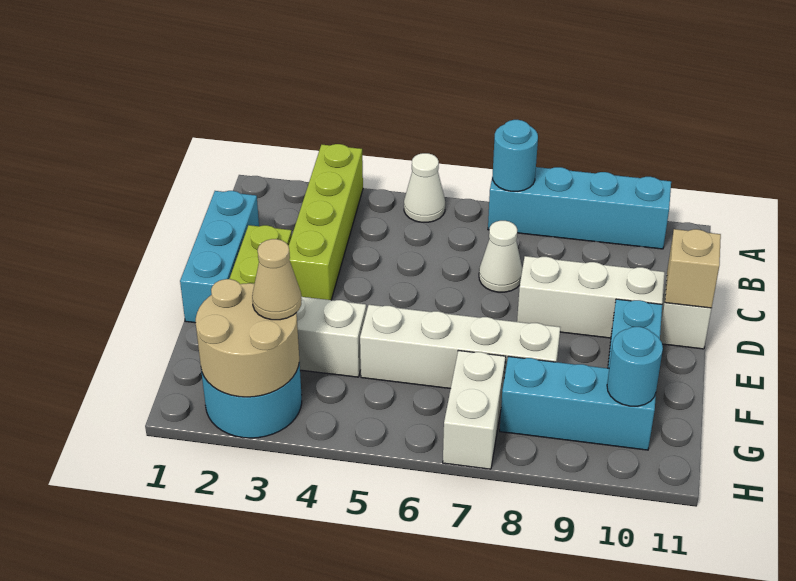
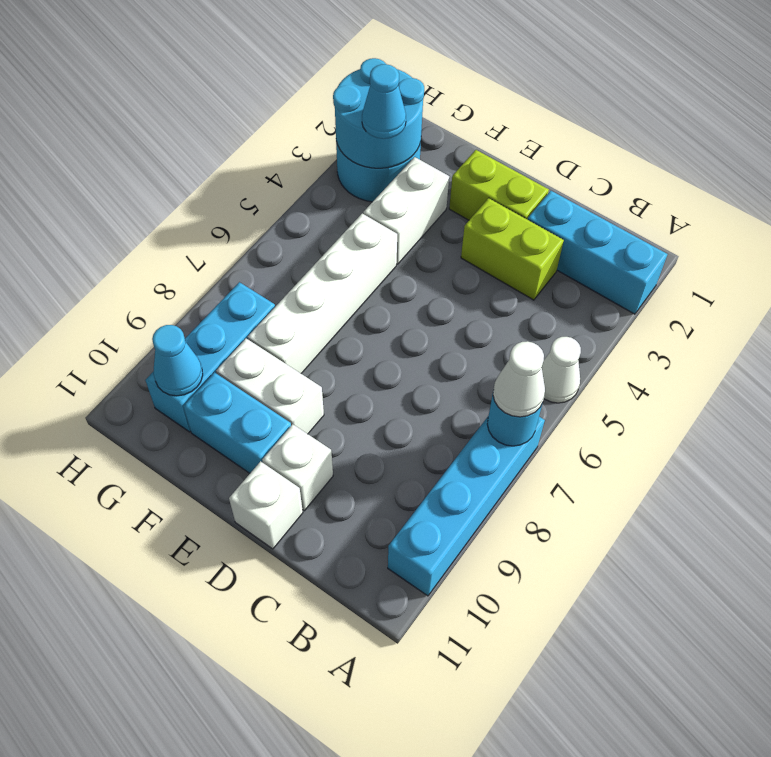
lime 1x4 brick [289,144,363,300] -> lime 1x2 brick [461,198,564,300]
cyan 1x3 brick [180,191,259,323] -> cyan 1x3 brick moved to [528,191,667,314]
white 1x1 cone [479,221,522,292] -> white 1x1 cone moved to [493,341,545,417]
white 1x3 brick [517,256,665,338] -> white 1x1 brick [262,424,333,511]
tan 1x1 brick [665,229,721,308] -> none
tan 2x2 round brick [196,279,299,397] -> cyan 2x2 round brick [333,58,424,168]
tan 1x1 cone [252,239,302,320] -> cyan 1x1 cone [362,64,406,139]
white 1x2 brick [443,350,506,469] -> white 1x2 brick moved to [216,339,324,434]
cyan 1x1 round brick [607,327,663,406] -> cyan 1x1 cone [152,325,203,396]

